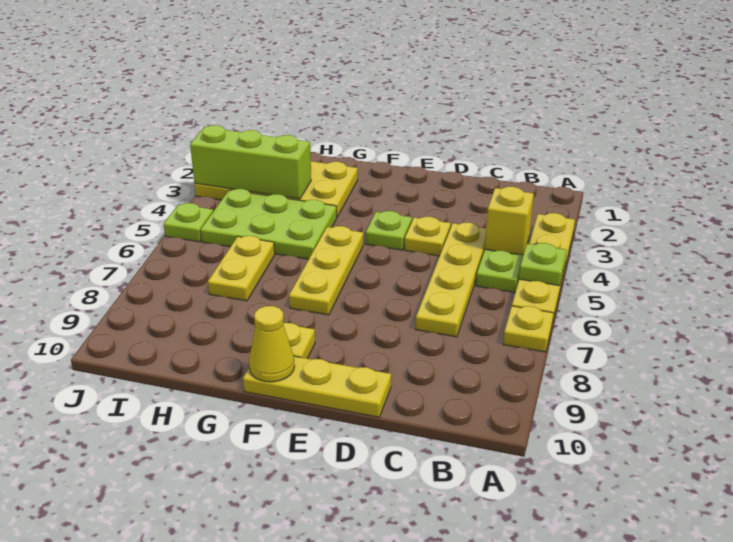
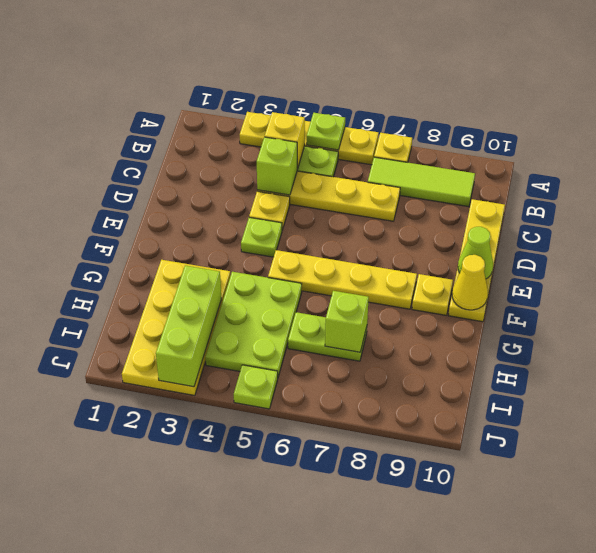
none -> lime 1x3 tile [368,157,475,207]
none -> lime 1x1 brick [257,137,297,195]
yellow 1x3 plate [243,356,391,417] -> yellow 1x4 plate [448,199,505,322]
none -> lime 1x1 cone [458,227,493,279]
yellow 1x3 plate [289,226,363,315] -> yellow 1x4 plate [268,250,417,309]
yellow 1x2 plate [208,236,275,301] -> lime 1x2 plate [288,312,367,361]
none -> lime 1x1 brick [325,291,369,352]

